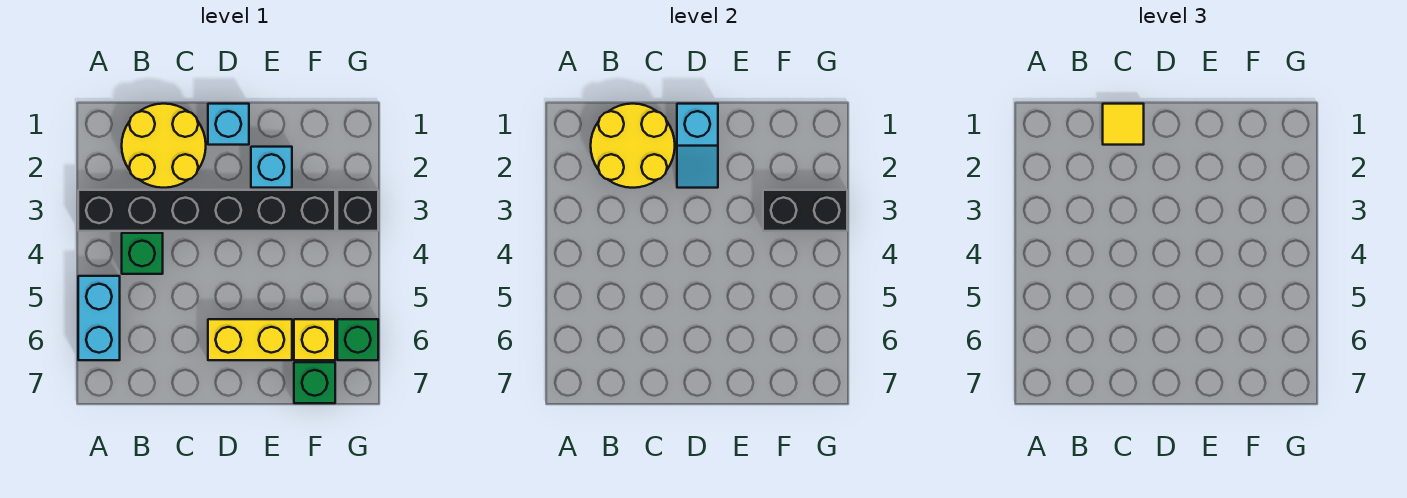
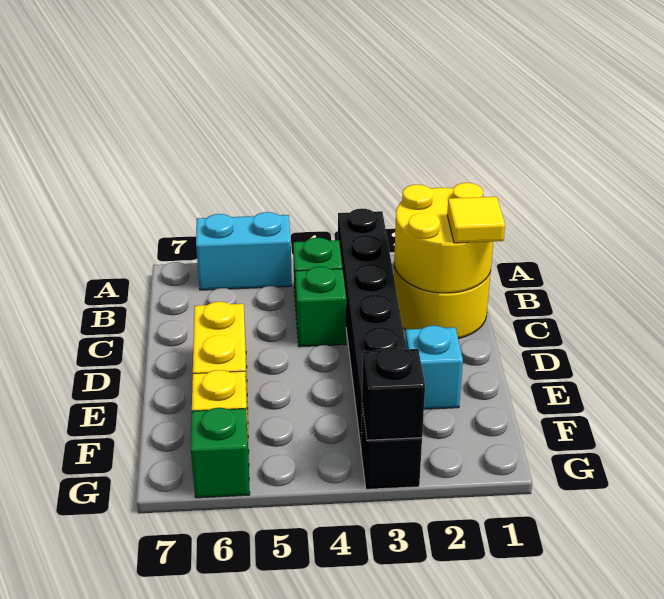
cyan 1x1 brick [208,104,249,145] -> none
cyan 1x2 slope [677,104,718,188] -> none
black 1x2 brick [763,190,847,231] -> black 1x1 brick [362,347,425,440]
green 1x1 brick [294,362,335,403] -> green 1x1 brick moved to [295,267,346,347]

